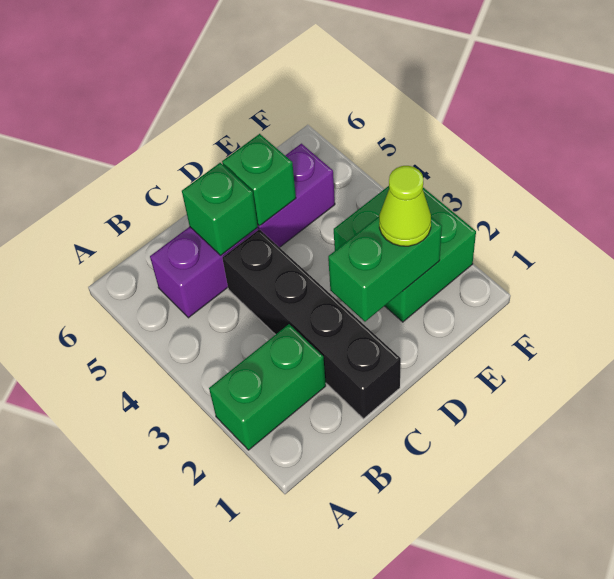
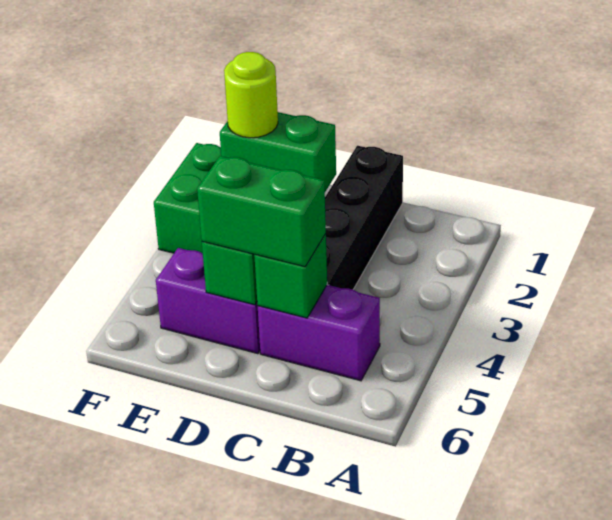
green 1x2 brick [209,324,326,450] -> green 1x2 brick moved to [197,156,326,267]
lime 1x1 cone [379,166,431,246] -> lime 1x1 round brick [224,52,278,138]

